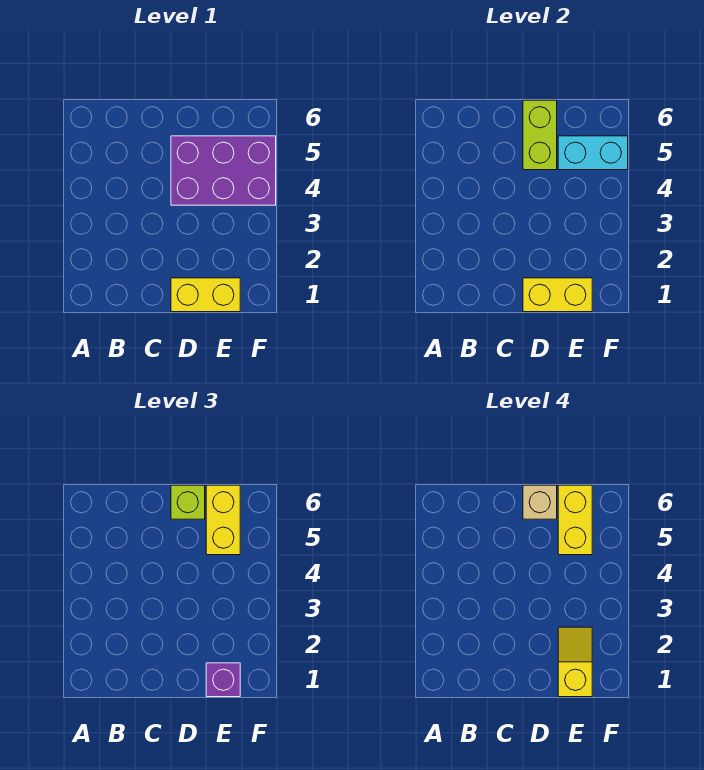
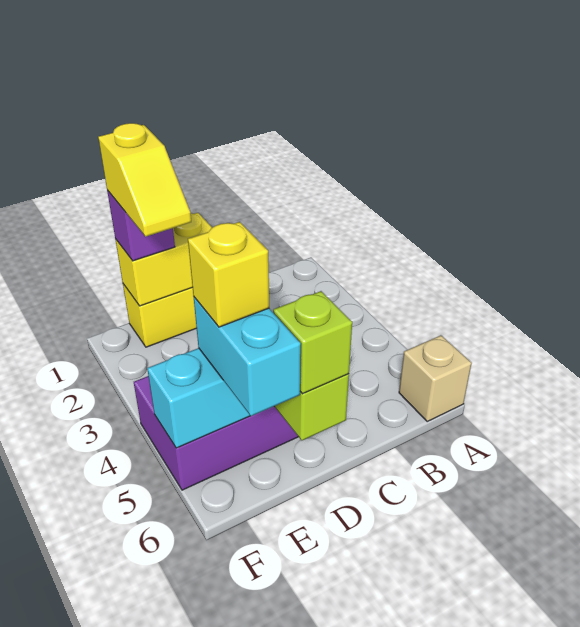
tan 1x1 brick [523,485,557,519] -> tan 1x1 brick moved to [399,335,472,421]
yellow 1x2 brick [206,485,240,555] -> cyan 1x2 brick [194,297,301,416]
yellow 1x2 brick [558,485,592,555] -> yellow 1x1 brick [188,222,269,327]

